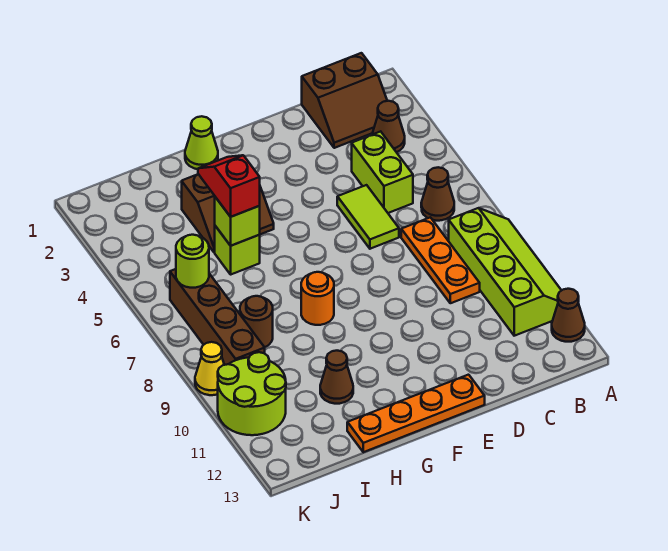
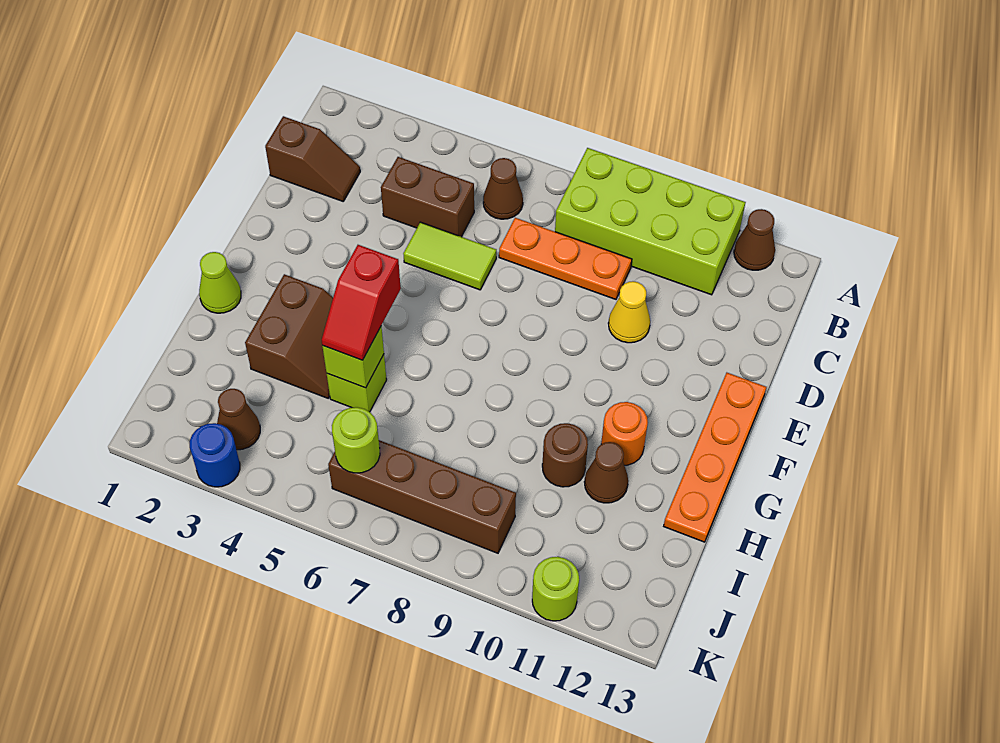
lime 2x4 slope [449,208,562,336] -> lime 2x4 brick [555,148,746,295]
brown 2x2 slope [302,53,387,148] -> brown 1x2 slope [265,116,360,201]
brown 1x1 cone [372,101,405,152] -> brown 1x1 cone moved to [217,389,260,450]
lime 1x2 brick [352,131,413,213] -> brown 1x2 brick [381,157,474,237]
orange 1x1 round brick [301,272,334,325] -> orange 1x1 round brick moved to [601,402,648,465]
red 1x2 slope [198,155,260,217] -> red 1x2 slope turned to [322,245,401,360]
brown 1x1 round brick [240,296,273,347] -> brown 1x1 round brick moved to [542,423,588,487]
lime 2x2 round brick [218,352,286,435] -> lime 1x1 round brick [532,557,579,621]
none -> blue 1x1 round brick [190,423,240,487]
yellow 1x1 cone [195,342,224,395] -> yellow 1x1 cone moved to [608,281,650,343]

